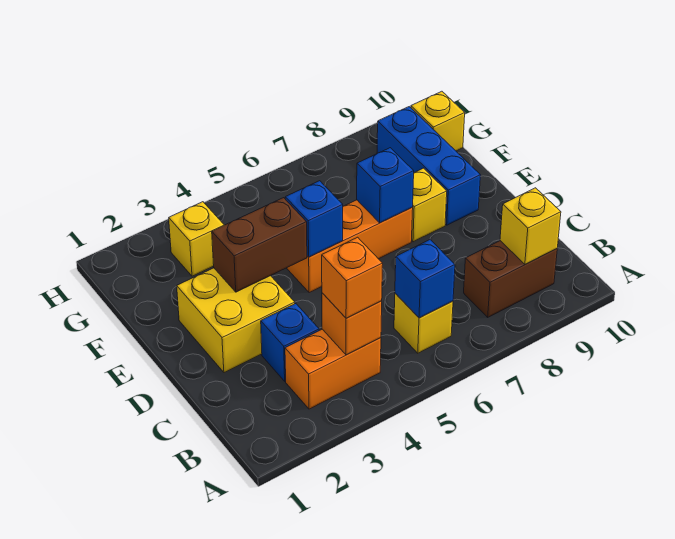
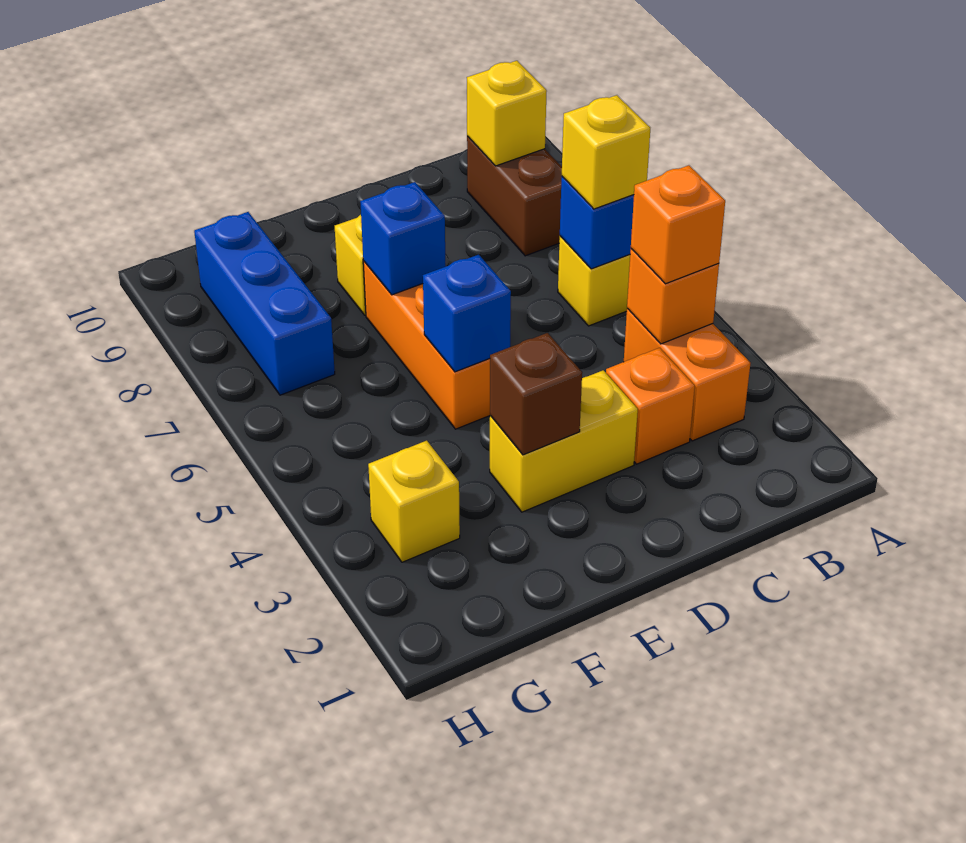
blue 1x1 brick [261,304,319,381] -> orange 1x1 brick [606,348,695,464]
yellow 2x2 brick [177,268,295,373] -> yellow 1x2 brick [490,370,638,512]
brown 1x2 brick [212,198,307,292] -> brown 1x1 brick [490,333,582,455]
blue 1x3 brick [377,107,480,225] -> blue 1x3 brick turned to [194,212,335,395]
yellow 1x1 brick [411,91,465,151] -> yellow 1x1 brick moved to [562,95,650,209]

